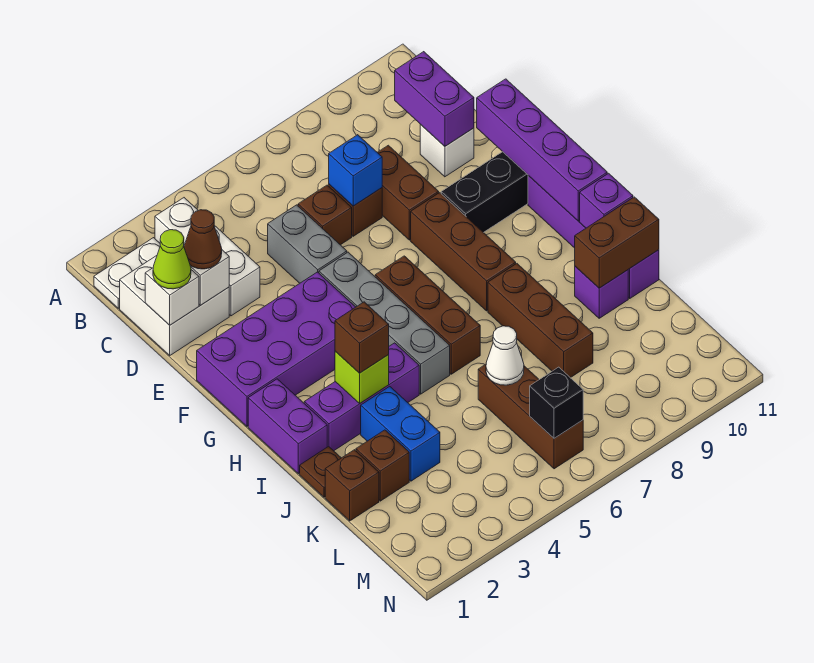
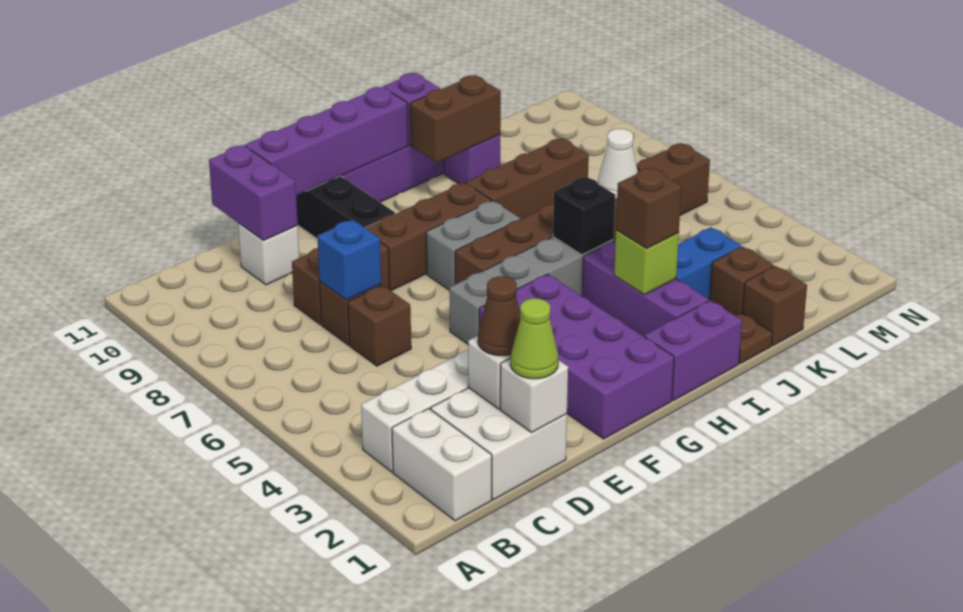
white 1x2 plate [94,238,160,308] -> white 1x2 brick [392,409,492,521]
purple 1x2 brick [395,52,474,146] -> purple 1x2 brick turned to [209,145,298,241]
grey 1x2 brick [268,205,347,283] -> grey 1x2 brick moved to [426,201,520,290]
brown 1x2 brick [575,197,659,288] -> brown 1x2 brick turned to [410,75,501,162]
black 1x1 brick [530,367,583,438] -> black 1x1 brick moved to [553,177,615,255]

